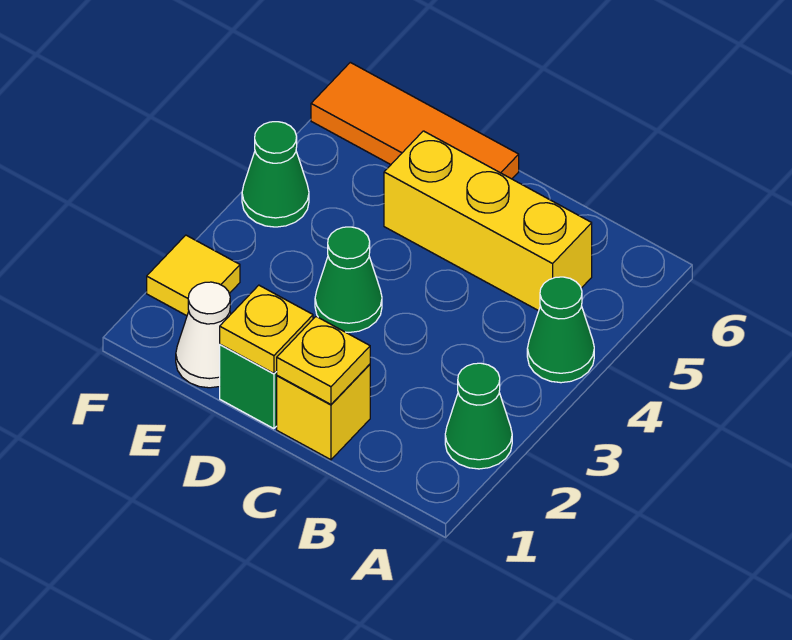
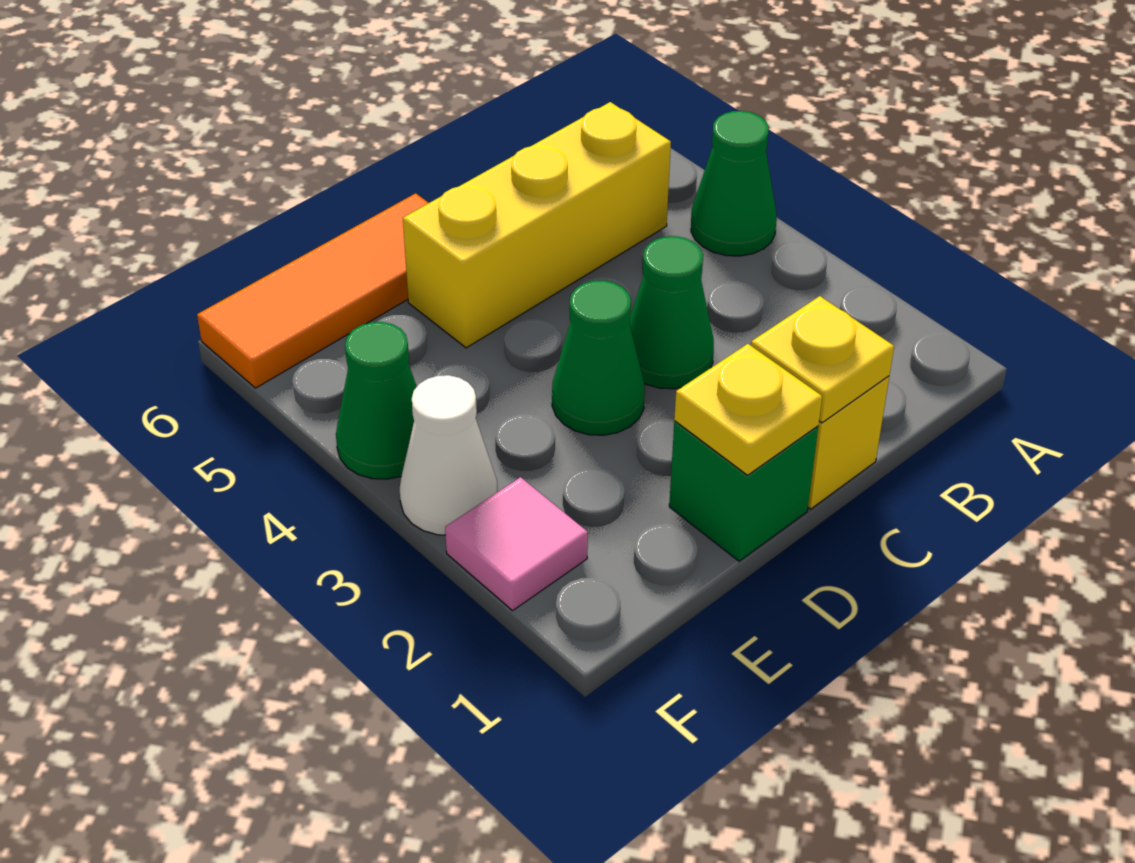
green 1x1 cone [445,363,512,469] -> green 1x1 cone moved to [629,236,714,389]
white 1x1 cone [176,282,231,388] -> white 1x1 cone moved to [400,375,497,535]
yellow 1x1 tile [147,235,240,316] -> pink 1x1 tile [445,477,588,611]

